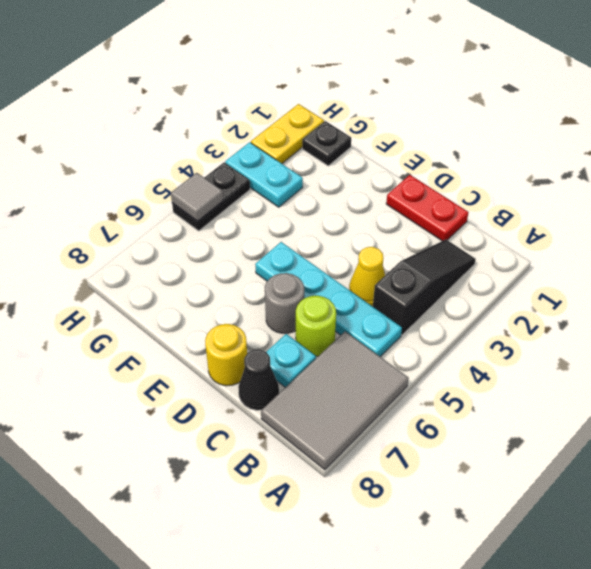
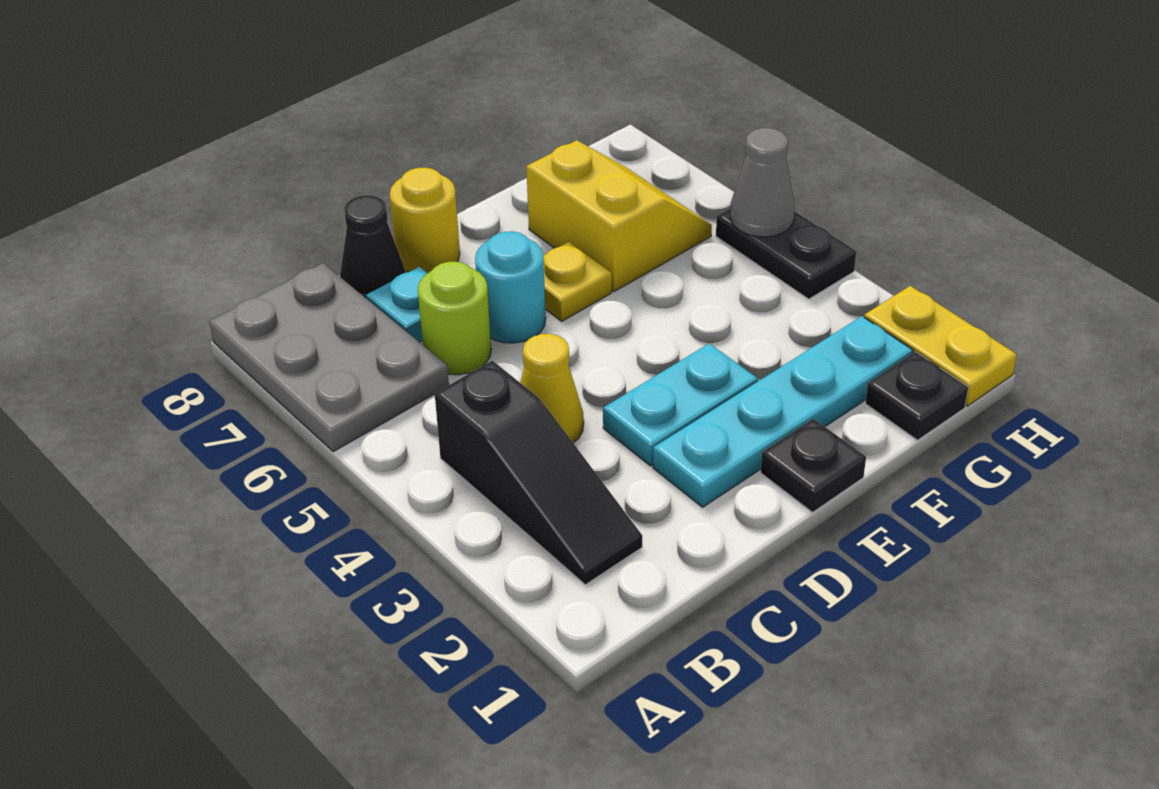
grey 2x3 tile [261,331,409,470] -> grey 2x3 plate [209,263,449,452]
cyan 1x4 plate [255,242,402,357] -> cyan 1x4 plate moved to [653,316,913,507]
red 1x2 plate [386,175,468,241] -> none
grey 1x1 round brick [265,273,304,333] -> cyan 1x1 round brick [475,231,546,343]
none -> black 1x1 plate [761,419,866,512]
none -> yellow 1x1 plate [543,242,612,321]
none -> yellow 2x2 slope [526,140,712,292]
cyan 1x2 plate [225,142,303,207] -> cyan 1x2 plate moved to [603,343,758,466]
grey 1x1 tile [171,173,223,221] -> grey 1x1 cone [730,128,795,237]

